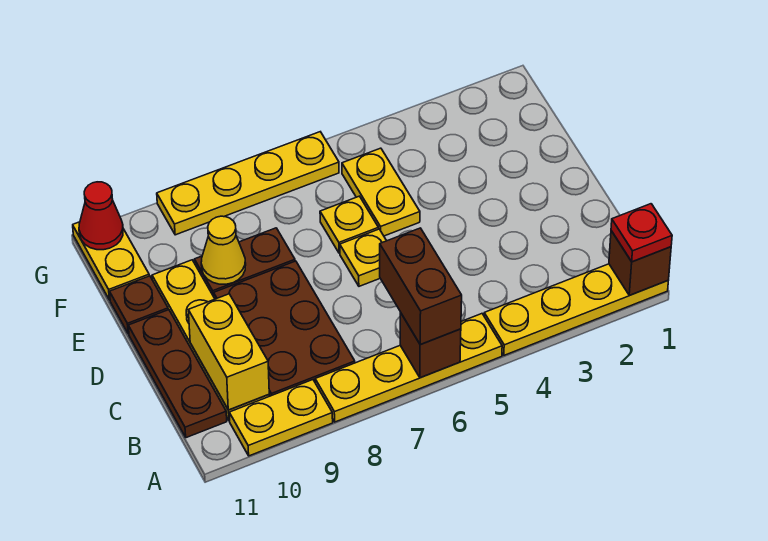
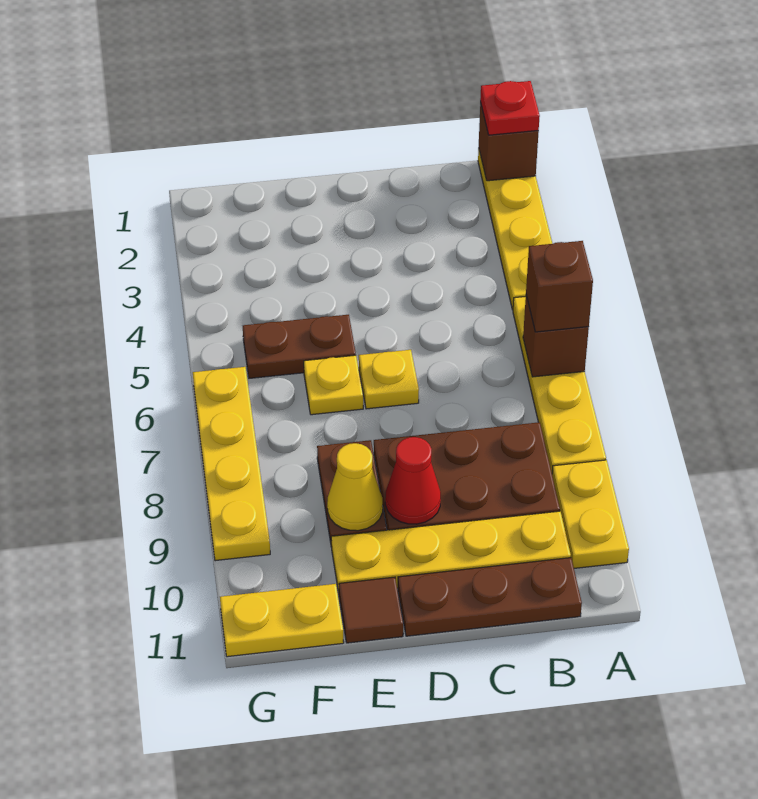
brown 1x2 brick [380,228,462,345] -> brown 1x1 brick [526,241,593,332]
yellow 1x2 brick [188,294,269,410] -> none
yellow 1x2 plate [342,148,420,236] -> brown 1x2 plate [243,315,356,378]
brown 1x1 plate [110,276,168,334] -> brown 1x1 tile [339,577,403,643]
red 1x1 cone [79,182,123,250] -> red 1x1 cone moved to [385,437,441,524]

